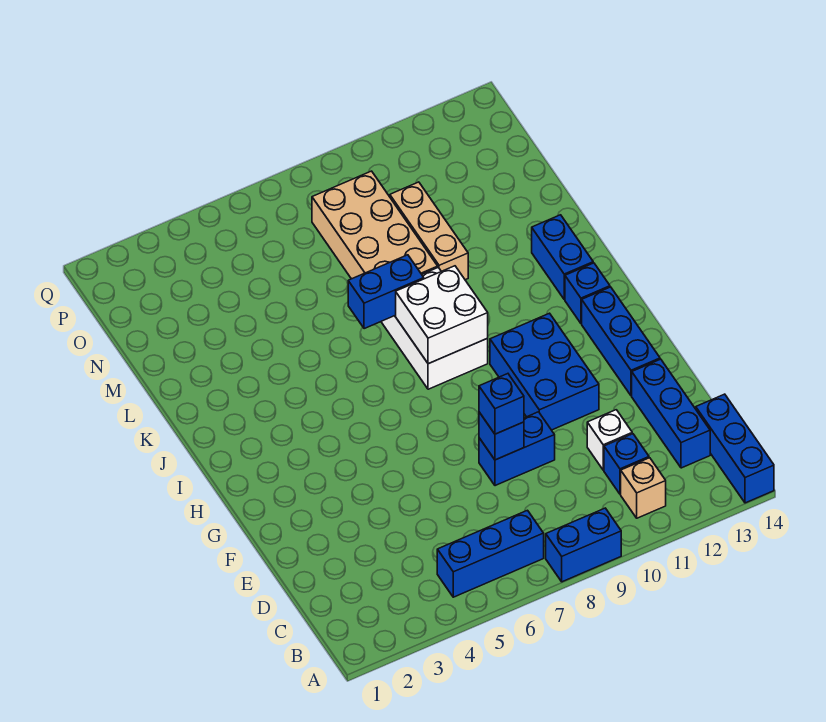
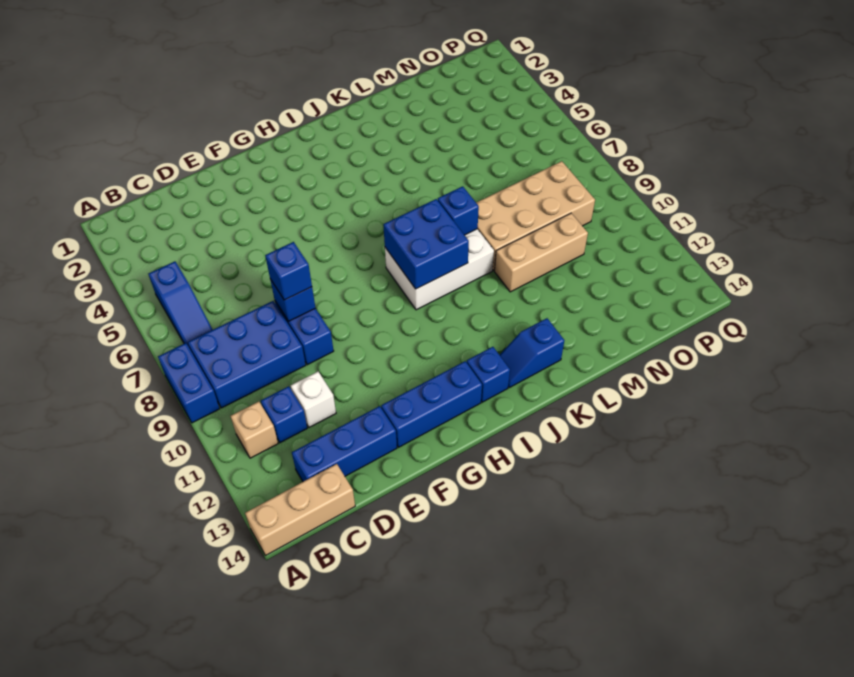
blue 1x3 brick [696,394,774,503] -> tan 1x3 brick [245,464,355,556]
blue 1x3 brick [437,510,544,597] -> blue 1x3 slope [148,261,213,348]
blue 2x3 brick [490,313,599,430] -> blue 2x3 brick moved to [188,301,306,408]
white 2x2 brick [396,266,488,364] -> blue 2x2 brick [383,199,469,289]
blue 1x2 brick [532,215,593,299] -> blue 1x2 slope [500,318,564,388]
blue 1x2 brick [348,255,424,329] -> blue 1x1 brick [438,186,479,235]

